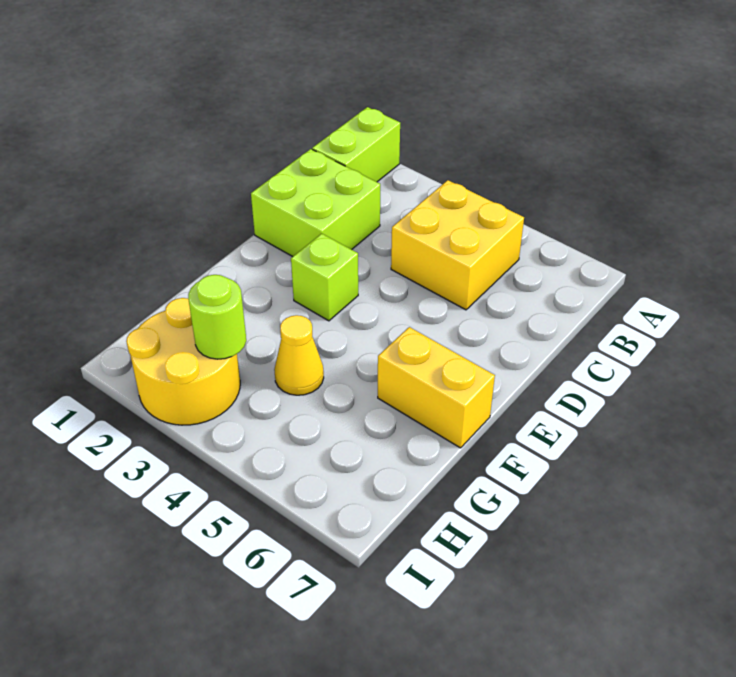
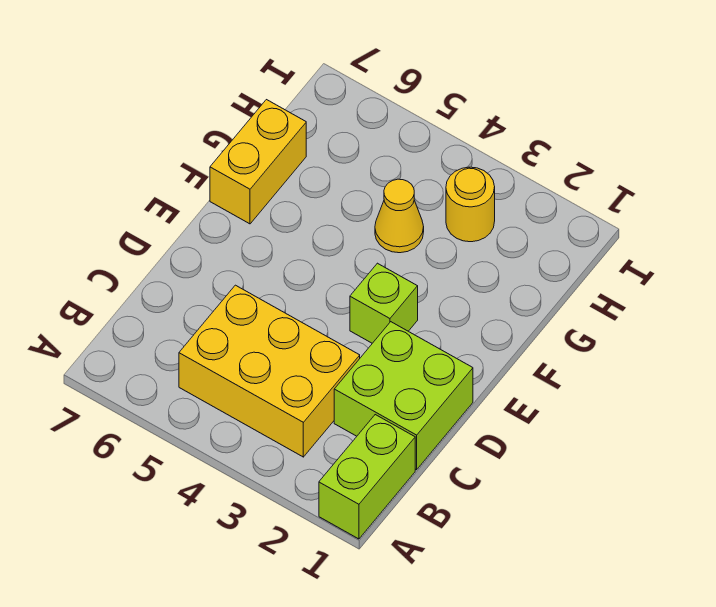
yellow 2x2 brick [391,180,524,310] -> yellow 2x3 brick [179,285,360,457]
yellow 1x2 brick [378,327,495,448] -> yellow 1x2 brick turned to [210,100,306,224]
yellow 2x2 round brick [126,298,240,425] -> yellow 1x1 round brick [446,167,495,242]
lime 1x1 round brick [188,275,246,359] -> none

